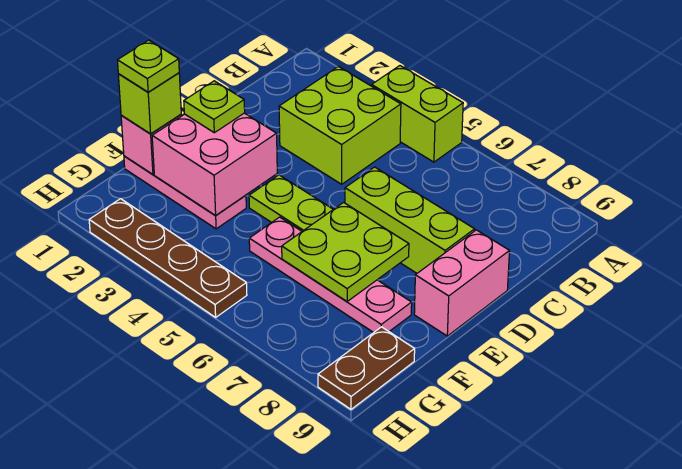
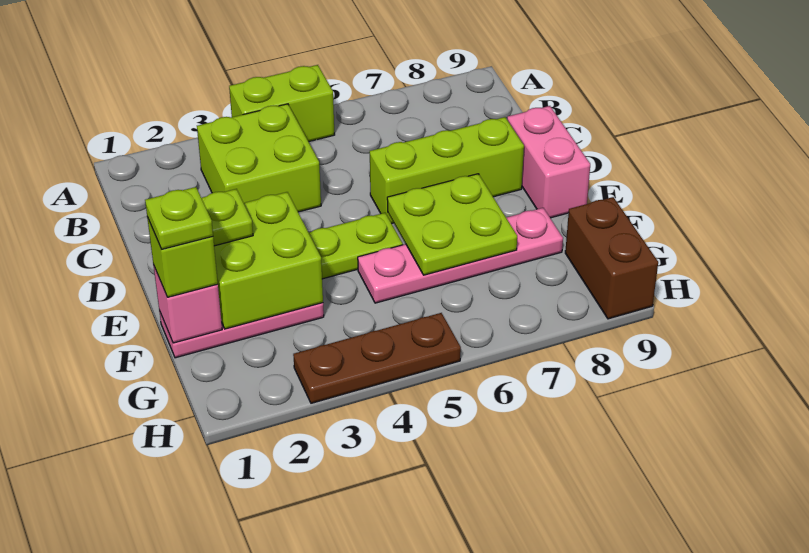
pink 2x2 brick [152,113,277,216] -> lime 2x2 brick [214,192,323,329]
brown 1x2 plate [318,327,415,409] -> brown 1x2 brick [565,197,658,319]
brown 1x4 plate [89,199,247,317] -> brown 1x3 plate [293,313,461,403]

